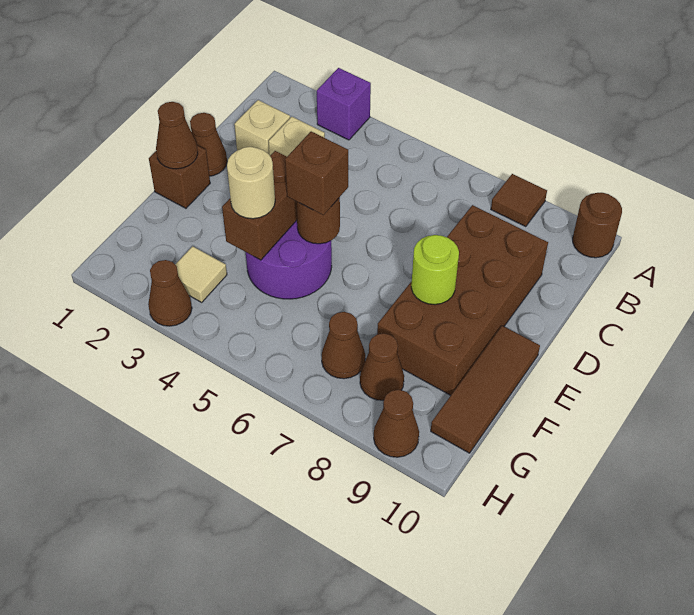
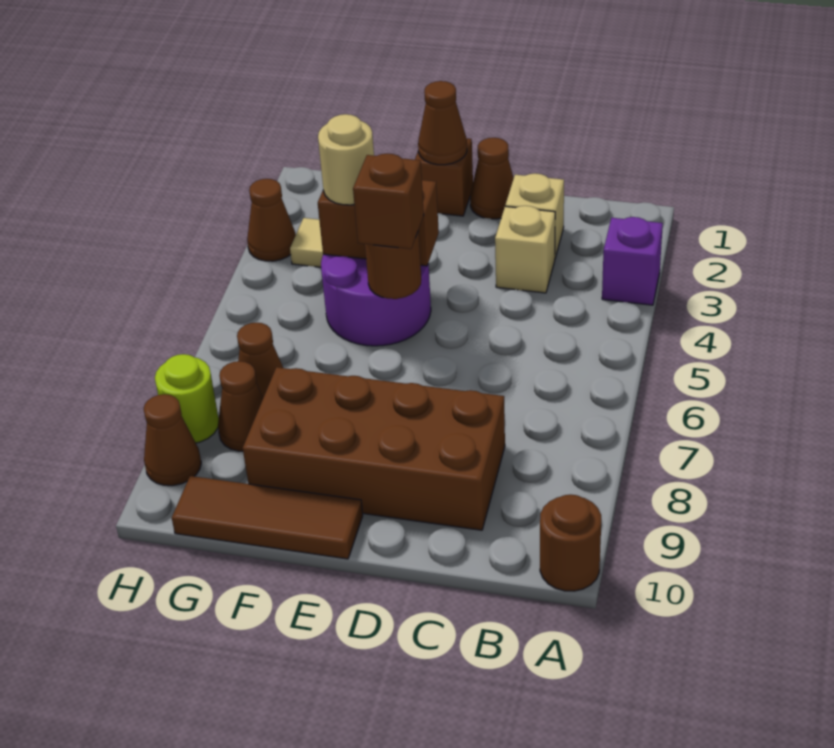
brown 1x1 tile [491,174,547,227] -> none
lime 1x1 round brick [411,235,459,305] -> lime 1x1 round brick moved to [155,354,219,443]

